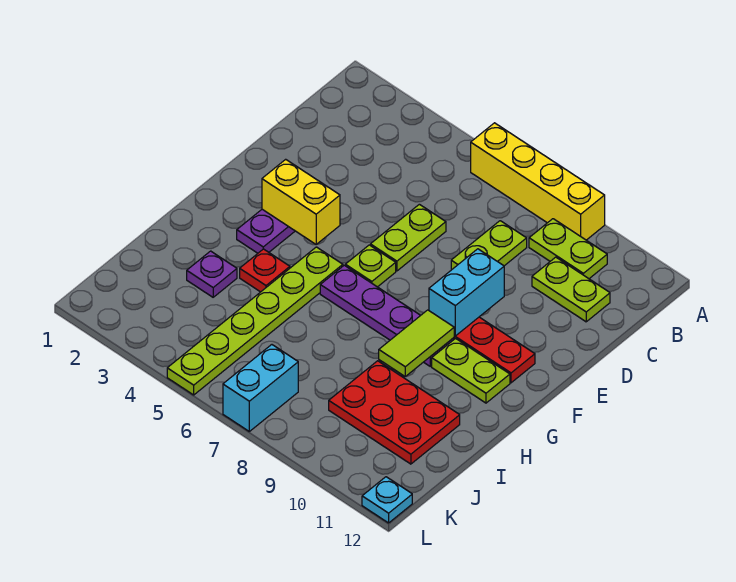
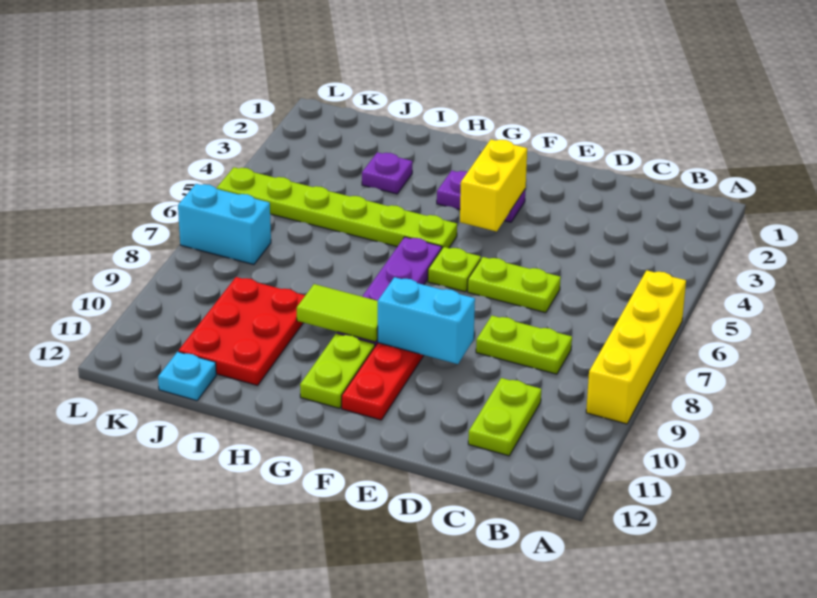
lime 1x2 plate [529,219,607,279] -> none
red 1x1 plate [240,249,290,292] -> none
cyan 1x1 plate [362,477,412,523] -> cyan 1x1 plate moved to [158,352,216,401]

